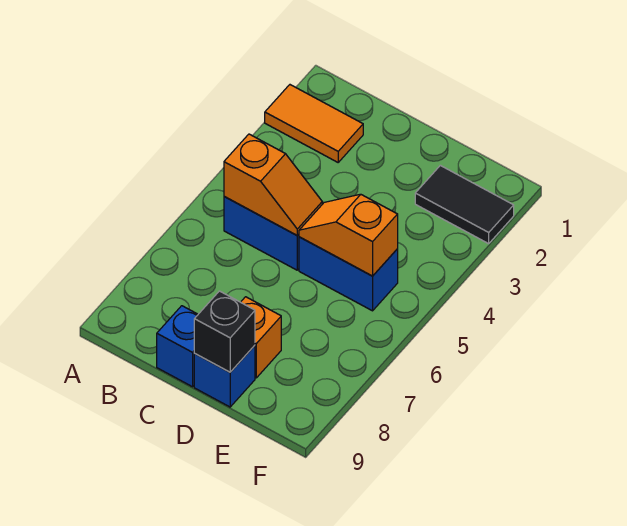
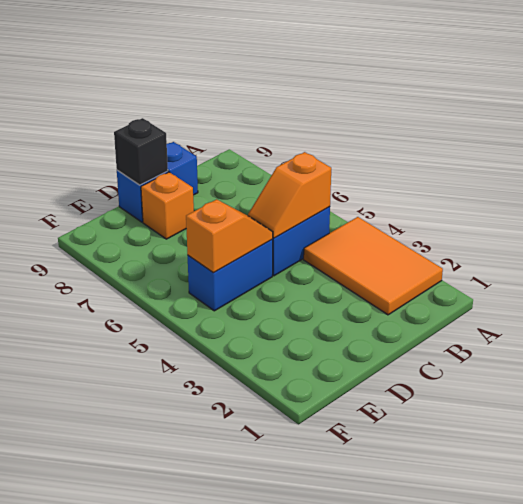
orange 1x2 tile [265,85,363,162] -> orange 2x3 tile [304,217,443,315]
black 1x2 tile [415,165,514,244] -> none

